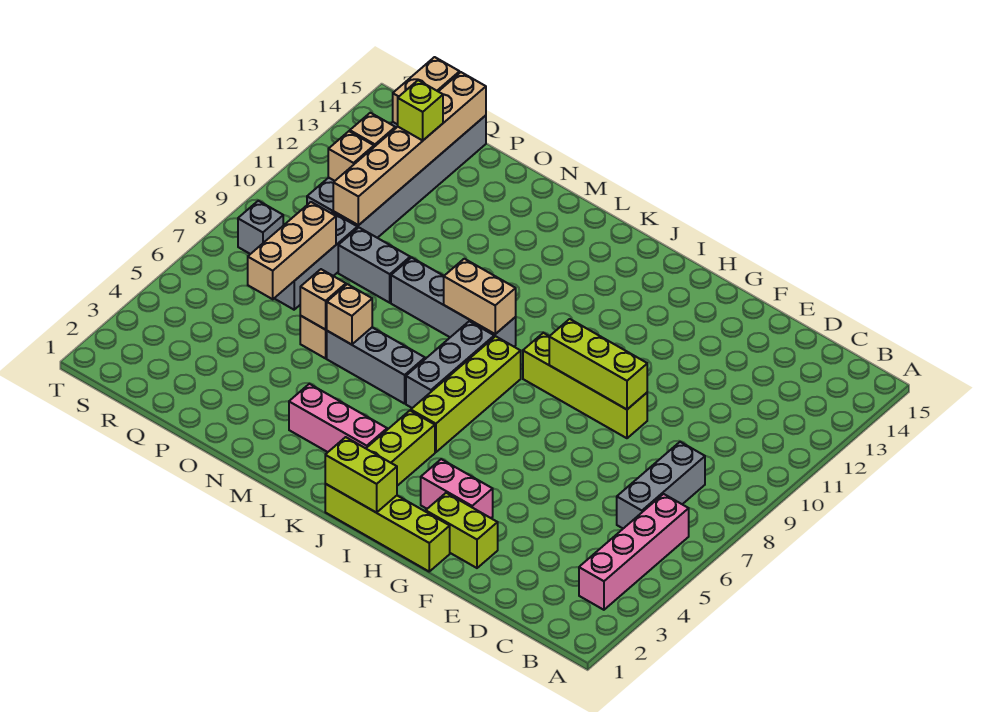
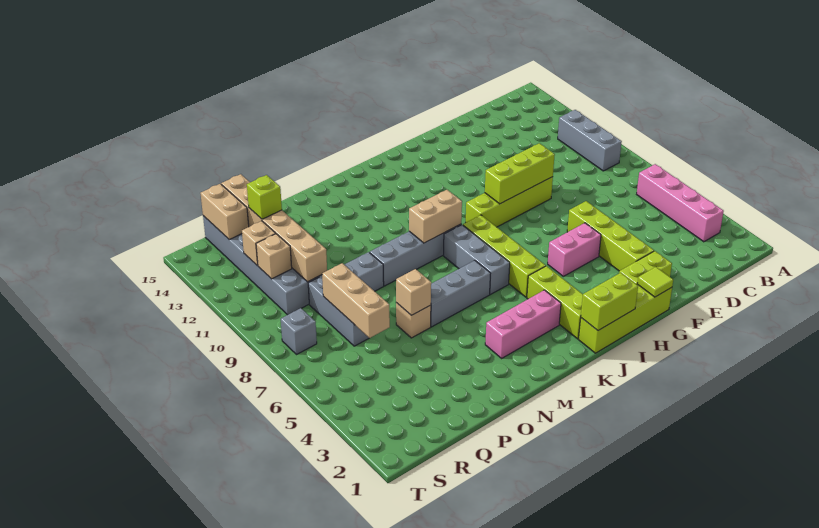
grey 1x3 brick [617,442,705,528] -> grey 1x3 brick moved to [558,110,622,171]
none -> lime 1x4 brick [567,201,654,271]
none -> lime 1x1 tile [637,267,673,297]
pink 1x2 brick [421,459,493,518] -> pink 1x2 brick moved to [548,223,601,276]
tan 1x1 brick [327,284,372,345] -> none

